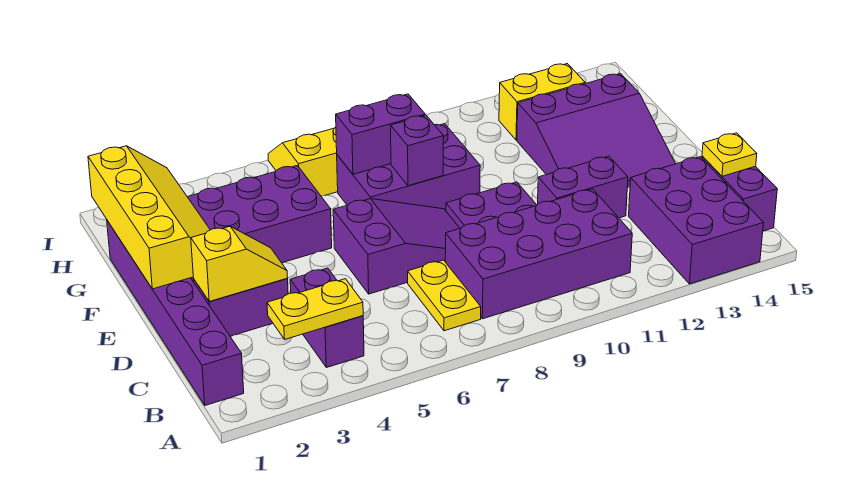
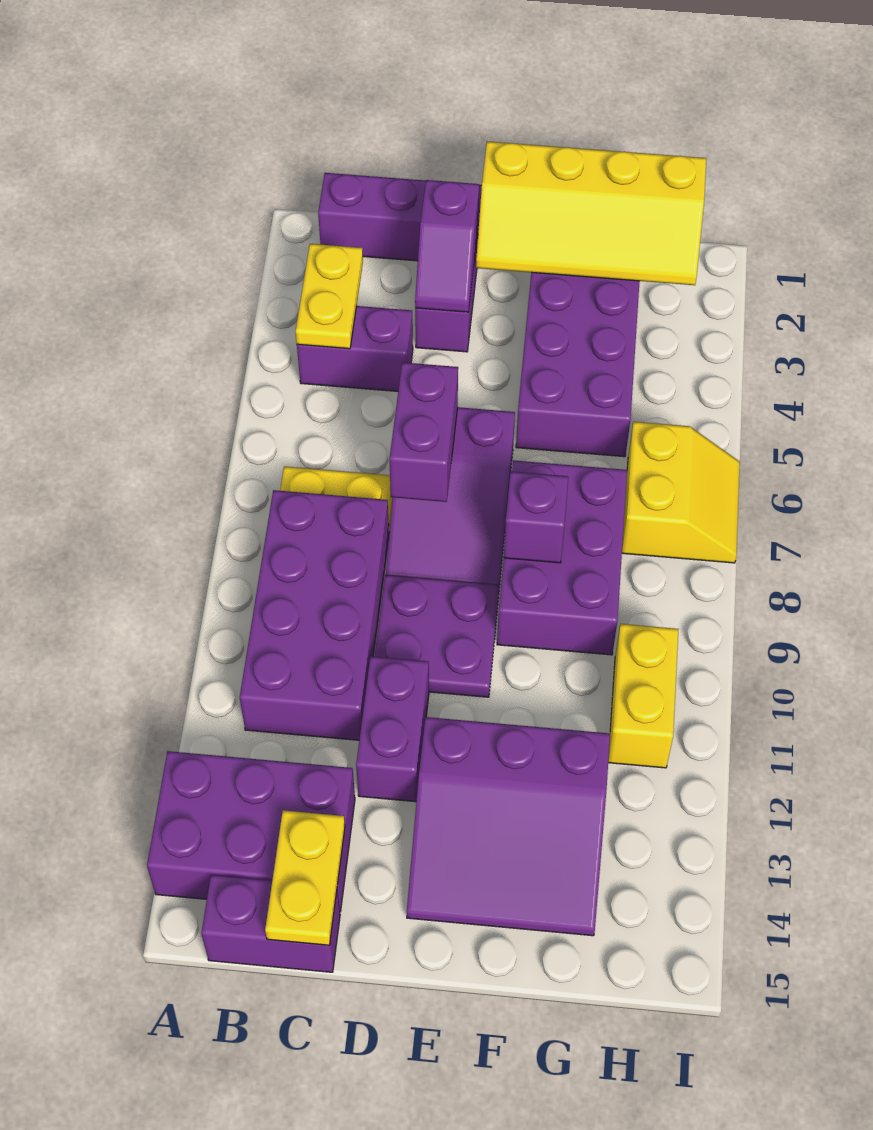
yellow 1x1 plate [702,133,757,176] -> yellow 1x2 plate [265,810,345,945]
yellow 1x2 slope [191,226,288,301] -> purple 1x2 slope [415,180,479,312]
purple 3x3 slope [517,74,676,188] -> purple 3x3 slope turned to [407,717,610,936]
purple 1x2 brick [336,94,425,174] -> purple 1x2 brick moved to [389,362,458,502]
yellow 1x2 brick [499,64,585,140] -> yellow 1x2 brick moved to [608,624,678,768]

